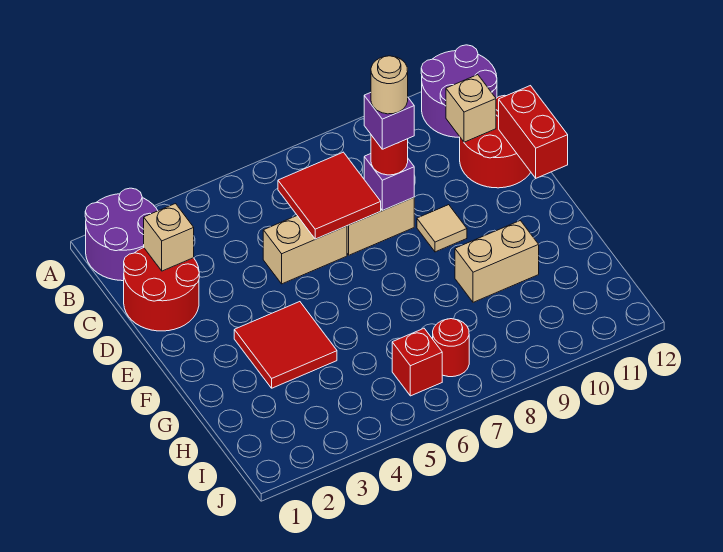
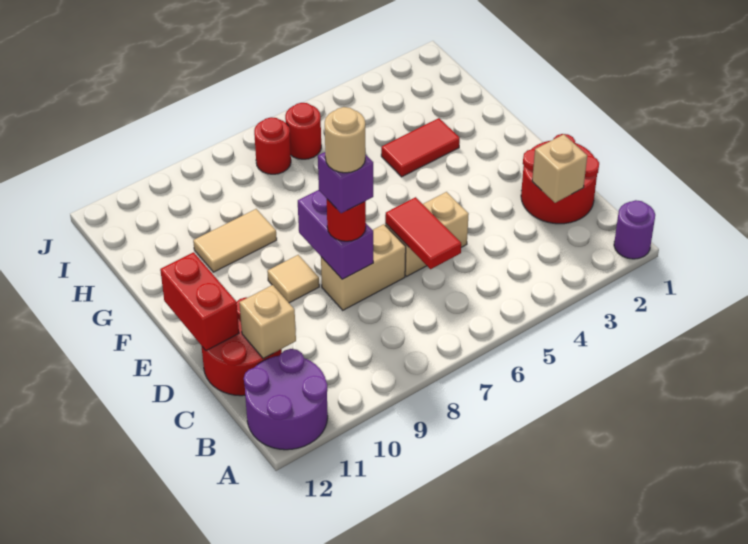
purple 2x2 round brick [85,188,158,281] -> purple 1x1 round brick [614,200,655,259]
red 2x2 tile [278,152,381,239] -> red 1x2 tile [385,197,461,269]
purple 1x1 brick [364,154,414,210] -> purple 1x2 brick [298,190,373,279]
red 2x2 tile [234,302,337,388] -> red 1x2 tile [381,118,460,177]
tan 1x2 brick [455,221,539,302] -> tan 1x2 tile [193,209,277,272]
red 1x1 brick [392,328,442,396] -> red 1x1 round brick [285,103,321,159]

